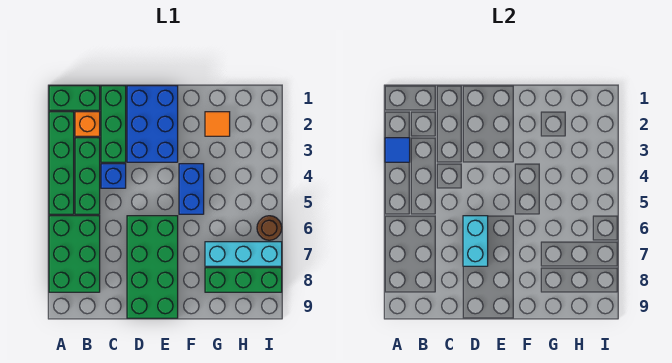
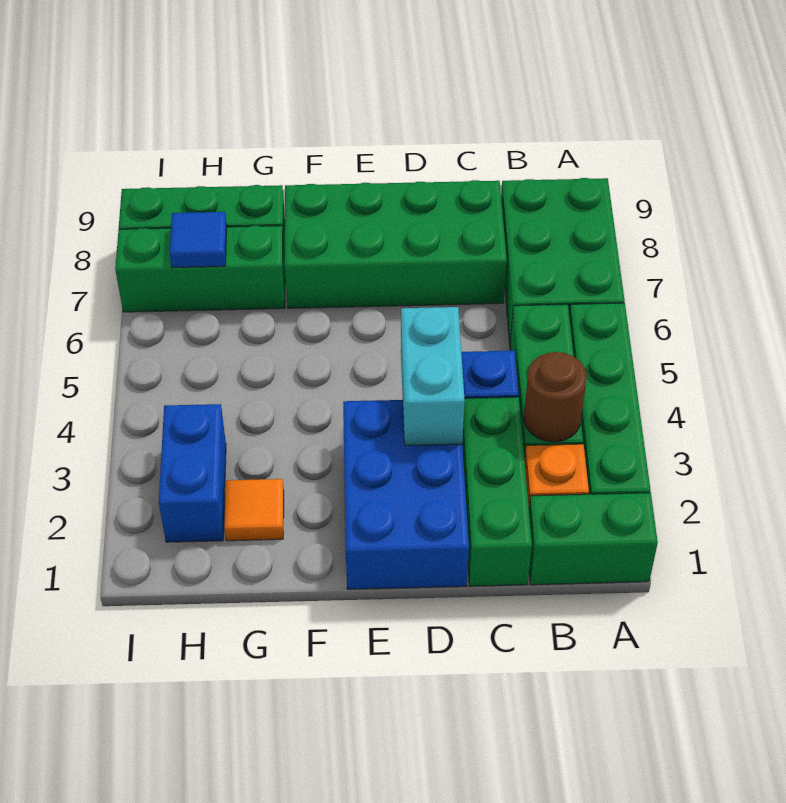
blue 1x1 tile [385,138,410,162] -> blue 1x1 tile moved to [170,212,227,268]
green 2x4 brick [127,216,178,318] -> green 2x4 brick turned to [285,180,507,308]
cyan 1x2 brick [463,216,488,266] -> cyan 1x2 brick moved to [401,307,465,446]
blue 1x2 brick [179,164,204,214] -> blue 1x2 brick moved to [159,404,226,542]
cyan 1x3 brick [205,242,282,266] -> green 1x3 brick [115,226,285,312]
brown 1x1 round brick [257,216,282,240] -> brown 1x1 round brick moved to [524,352,587,442]

